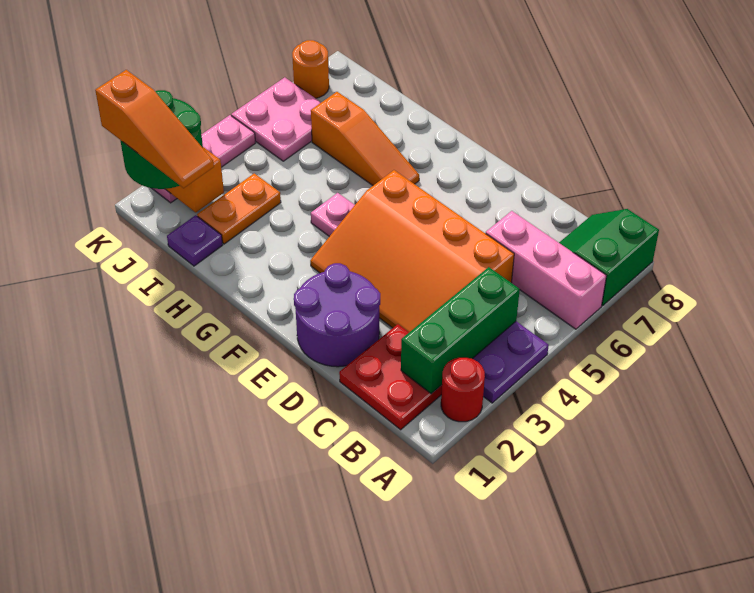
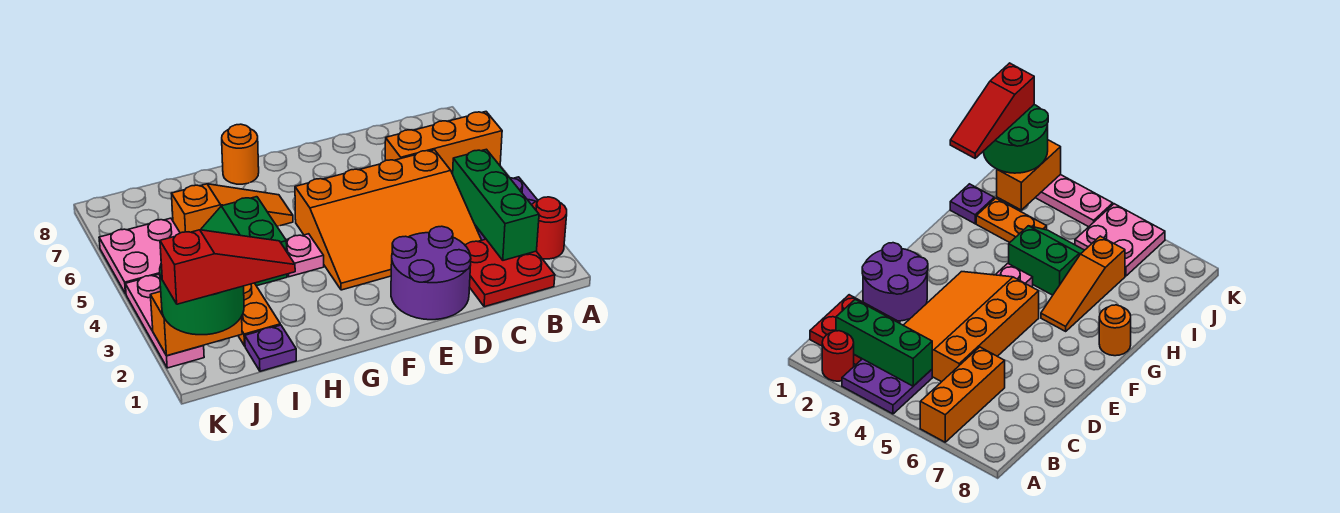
pink 1x3 brick [486,211,606,329] -> orange 1x3 brick [385,112,502,174]
green 2x2 slope [559,209,659,306] -> green 2x2 slope moved to [201,197,287,286]
orange 1x3 slope [95,70,214,188] -> red 1x3 slope [160,230,295,304]
orange 1x1 round brick [292,40,329,98] -> orange 1x1 round brick moved to [222,124,259,184]

